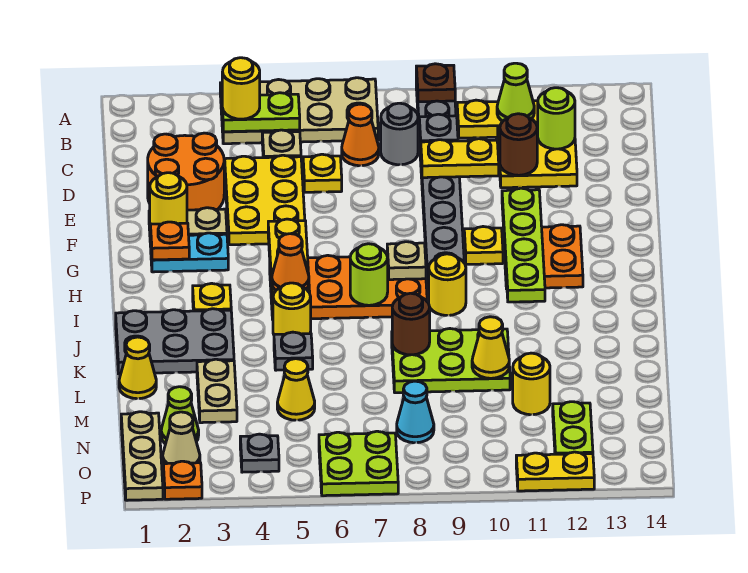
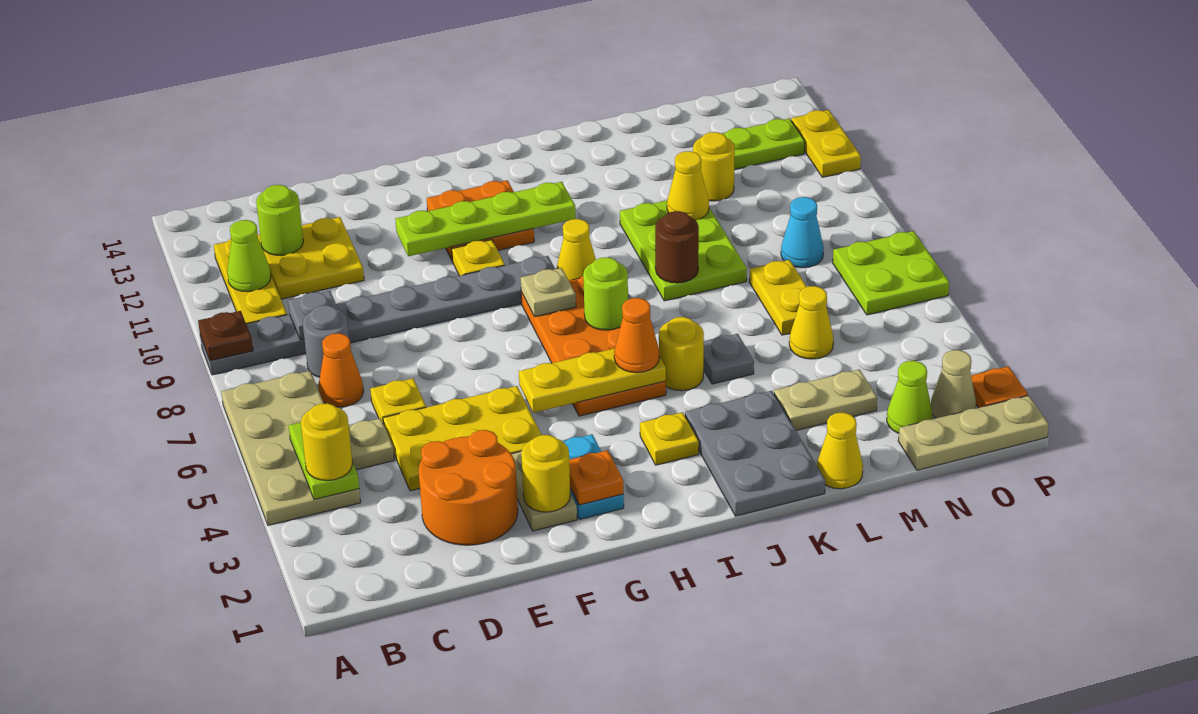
yellow 1x2 plate [420,139,499,178] -> yellow 1x2 plate moved to [749,260,807,335]
brown 1x1 round brick [500,114,537,175] -> none
yellow 1x1 round brick [429,254,466,315] -> yellow 1x1 cone [556,219,596,280]
grey 1x1 plate [240,434,279,472] -> none

